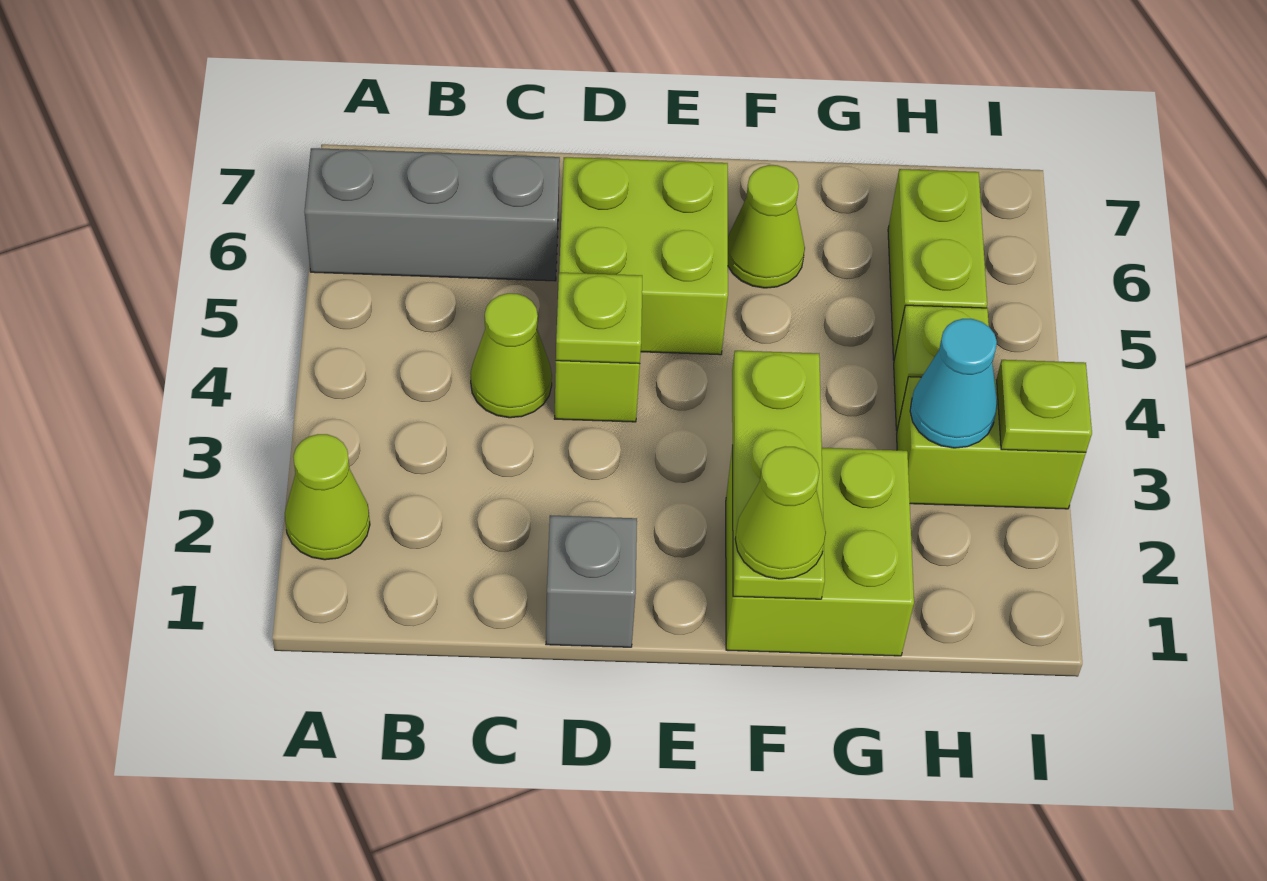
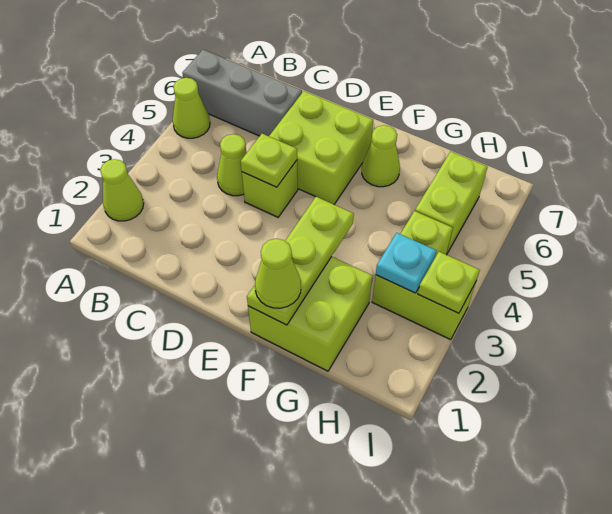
none -> lime 1x1 cone [173,78,210,138]
grey 1x1 brick [546,515,637,647] -> none
cyan 1x1 cone [910,319,997,448] -> cyan 1x1 plate [376,233,436,293]

